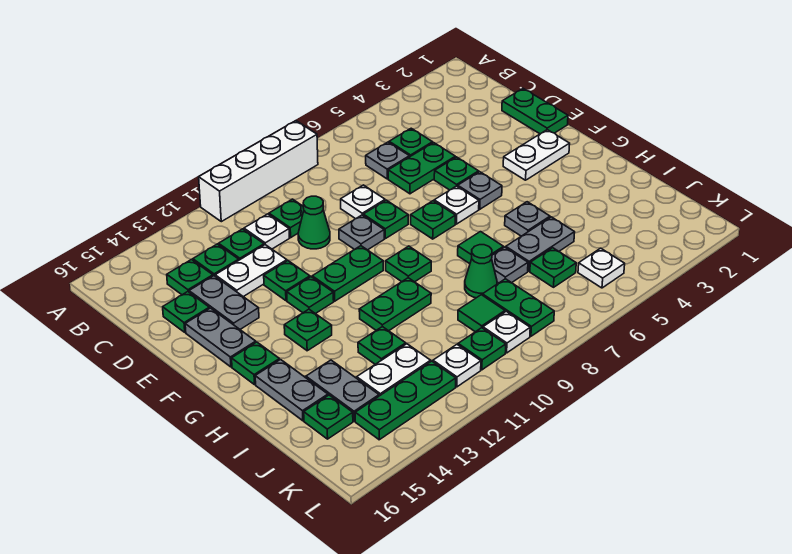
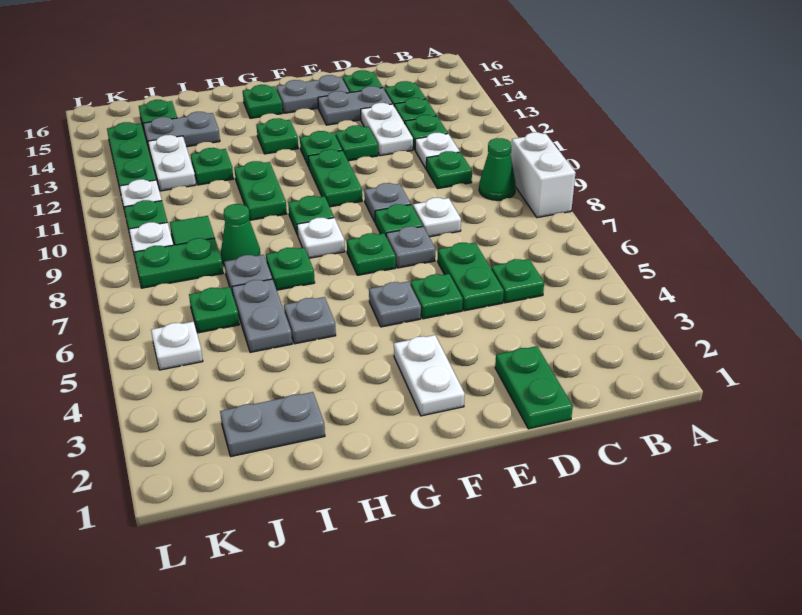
white 1x4 brick [199,121,318,222] -> white 1x2 brick [511,132,576,218]
grey 1x1 plate [366,142,409,179] -> grey 1x1 plate moved to [386,226,435,268]
green 1x2 plate [502,89,568,134] -> green 1x2 plate turned to [495,346,573,429]
green 1x1 cone [298,196,330,249] -> green 1x1 cone moved to [479,138,516,200]
white 1x1 plate [434,186,479,224] -> white 1x1 plate moved to [297,218,345,258]
green 1x1 tile [458,232,503,264] -> green 1x1 plate [266,248,315,290]
grey 1x2 plate [255,360,328,421] -> grey 1x2 plate moved to [220,392,325,456]

